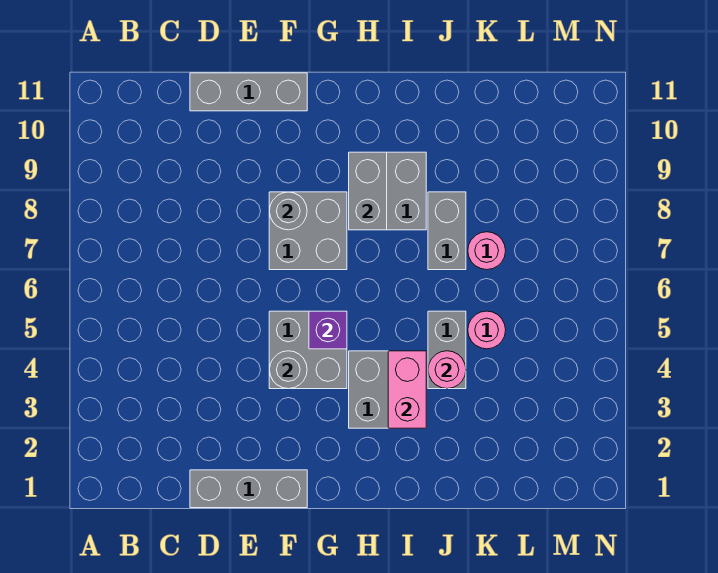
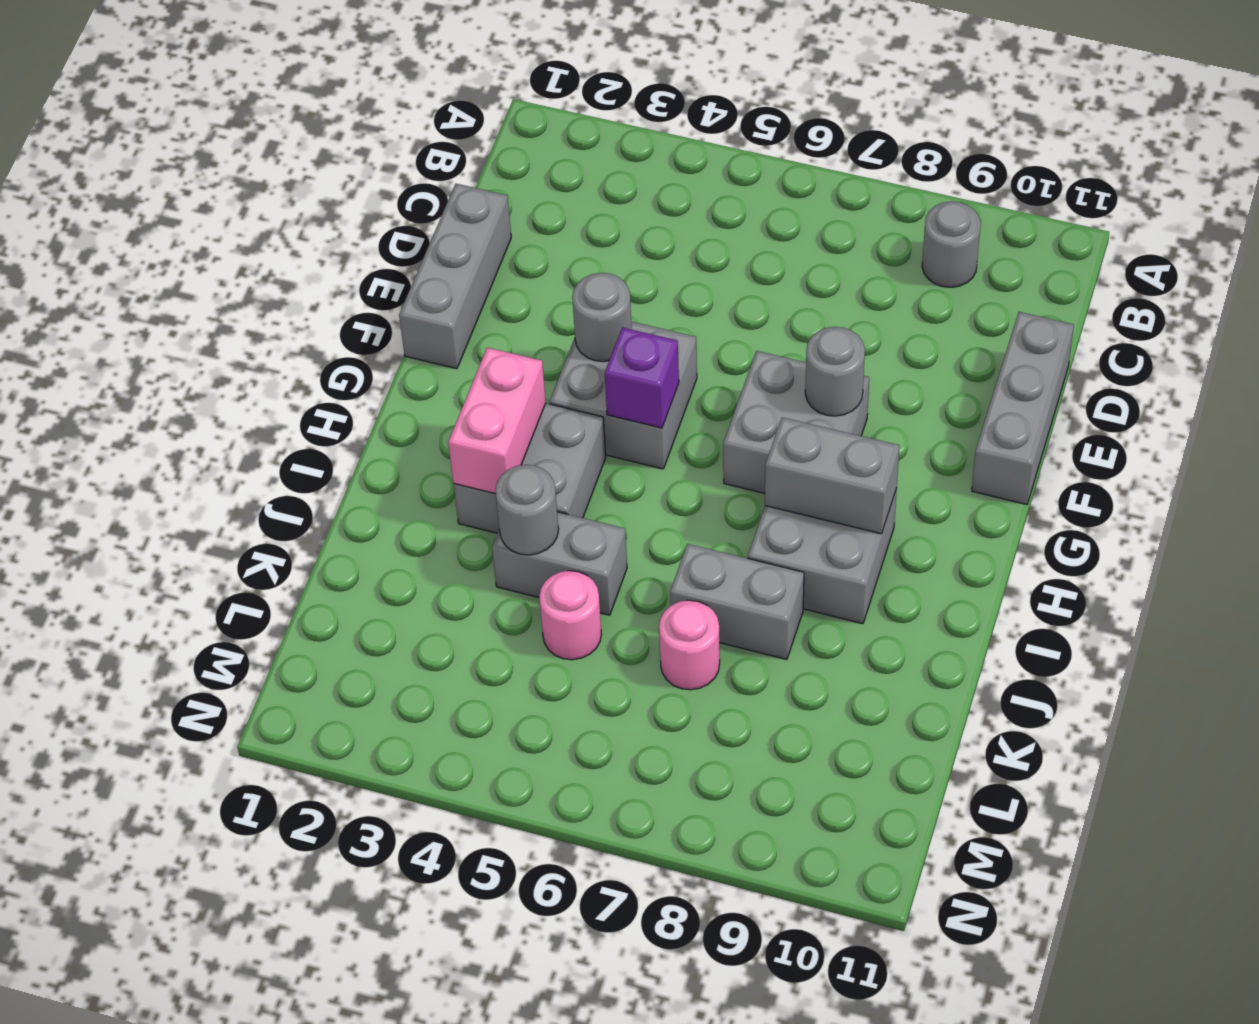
none -> grey 1x1 round brick [922,201,981,287]
pink 1x2 brick [388,351,426,428] -> pink 1x2 brick turned to [448,348,546,494]
pink 1x1 round brick [428,351,466,389] -> grey 1x1 round brick [495,465,559,555]

